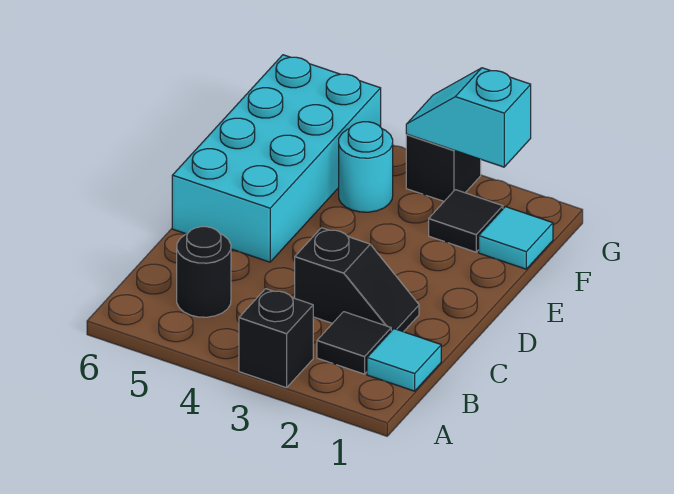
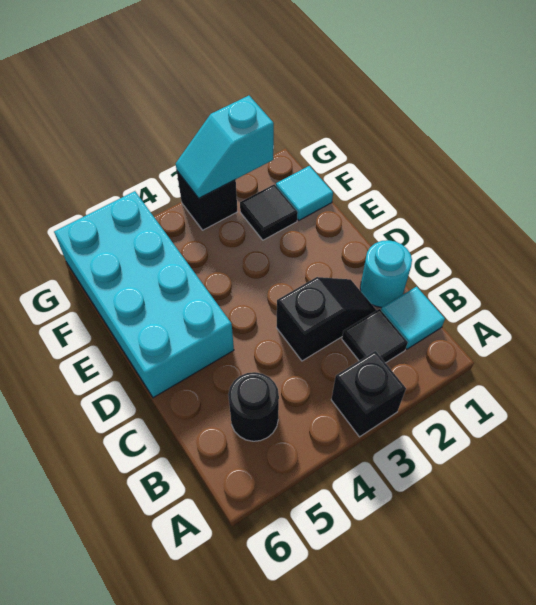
cyan 1x1 round brick [339,122,393,212] -> cyan 1x1 round brick moved to [360,240,412,307]

